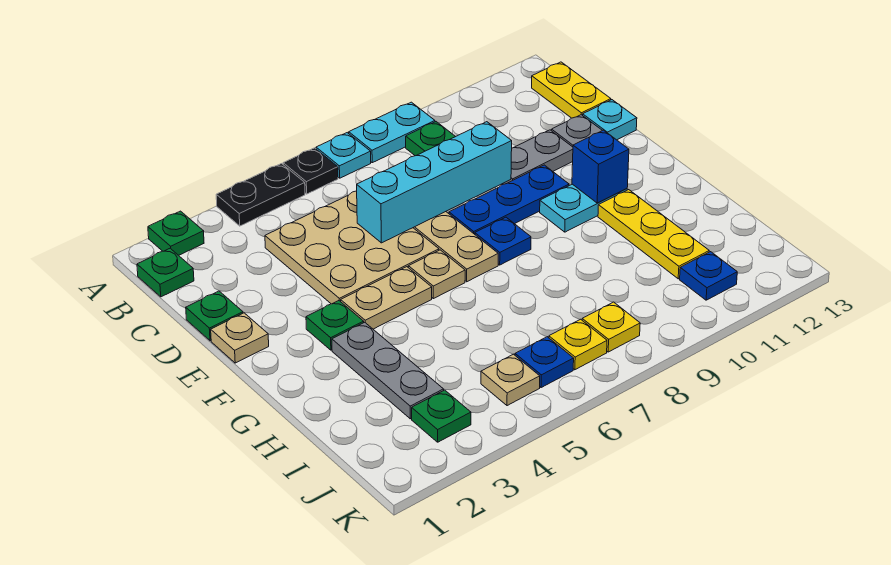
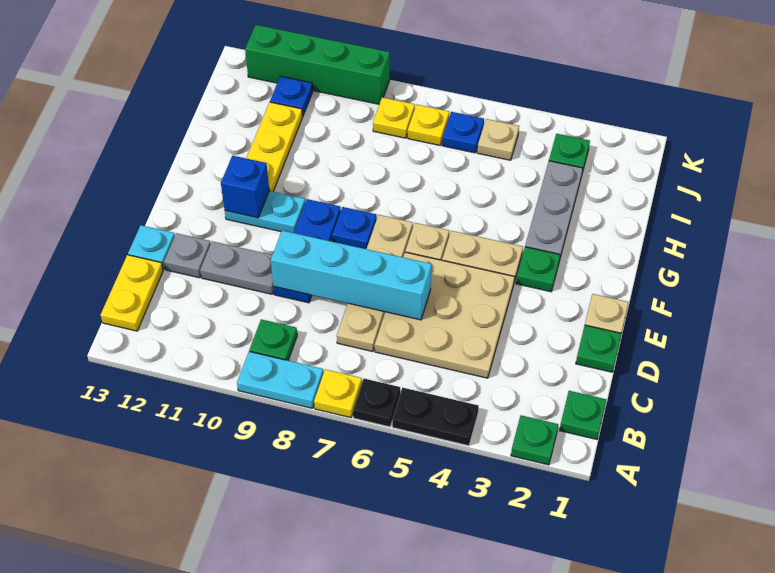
cyan 1x1 plate [316,133,371,178] -> yellow 1x1 plate [314,369,362,418]
blue 1x3 plate [449,165,569,234] -> blue 1x3 plate turned to [273,199,341,303]
none -> green 1x4 brick [245,25,390,104]

